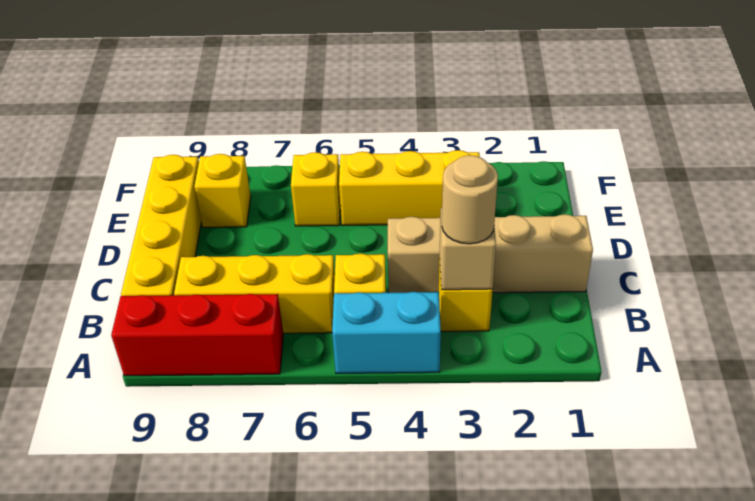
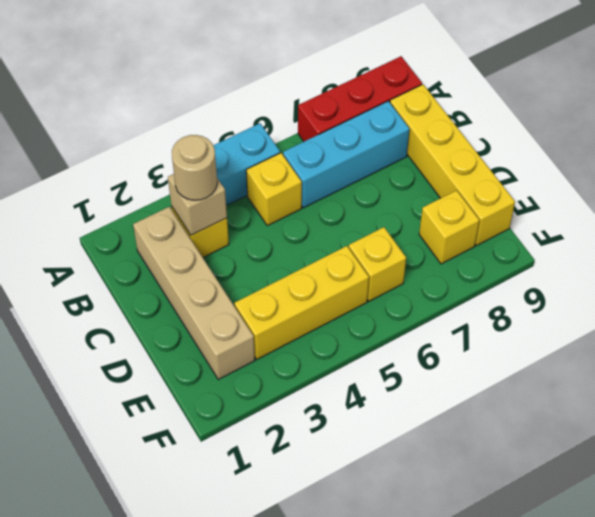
yellow 1x3 brick [174,254,335,333] -> cyan 1x3 brick [283,101,410,208]
tan 1x4 brick [388,214,593,293] -> tan 1x4 brick turned to [133,207,255,379]

